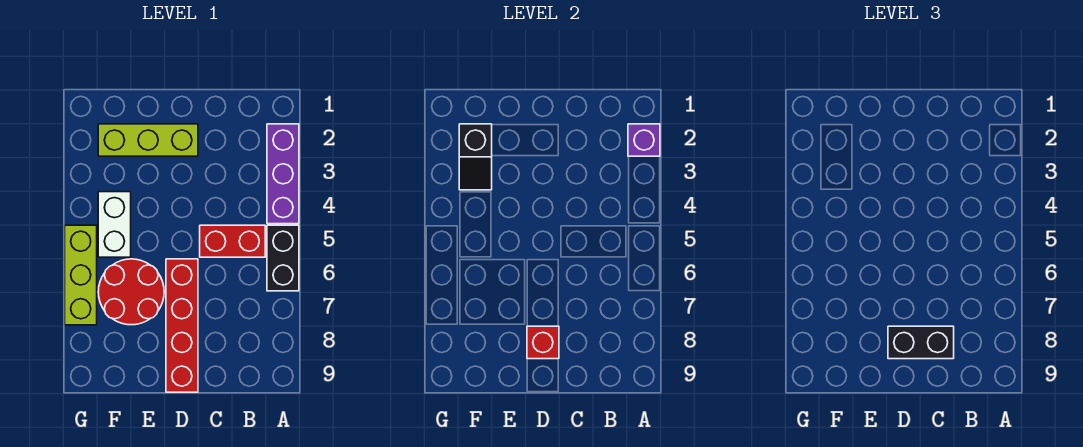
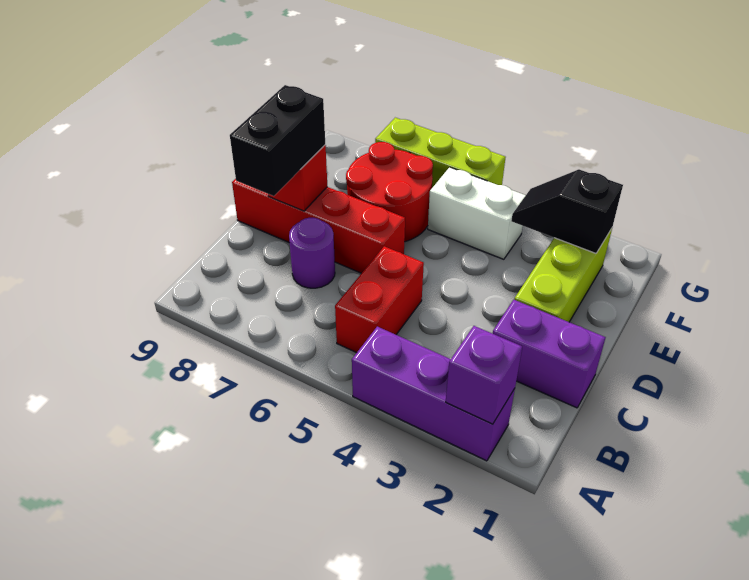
black 1x2 brick [267,225,299,291] -> none
none -> purple 1x2 brick [493,300,606,408]
none -> purple 1x1 round brick [289,218,335,288]

